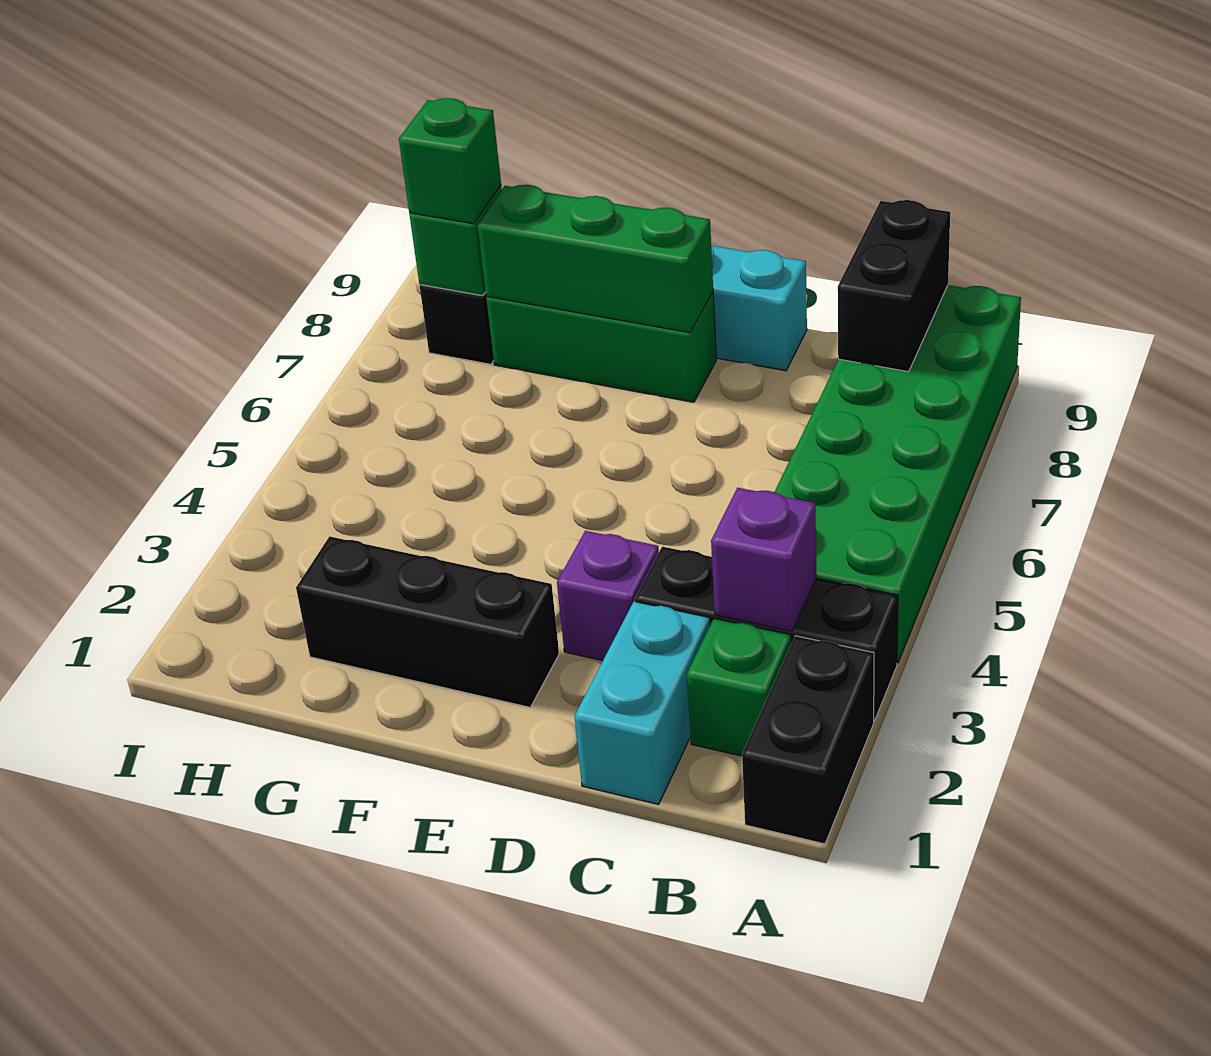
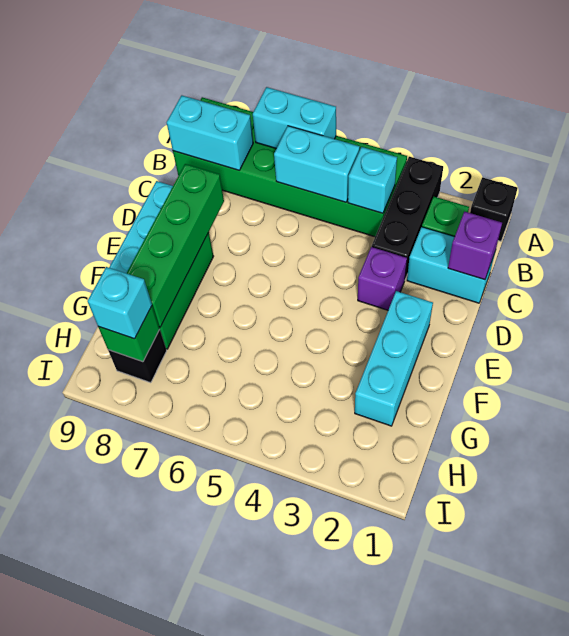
black 1x2 brick [742,636,874,844] -> black 1x1 brick [470,177,517,241]
none -> cyan 1x2 brick [253,87,336,149]
purple 1x1 brick [711,488,816,631] -> purple 1x1 brick moved to [448,212,502,280]
none -> cyan 1x1 brick [348,147,397,213]
none -> cyan 1x2 brick [274,126,360,202]
black 1x2 brick [838,200,950,372] -> cyan 1x2 brick [167,96,253,170]
black 1x3 brick [296,536,559,707] -> cyan 1x3 brick [355,291,433,426]
green 1x3 brick [478,185,713,333] -> green 1x4 brick [127,164,224,327]
green 1x1 brick [399,98,501,224] -> cyan 1x1 brick [88,267,152,339]

